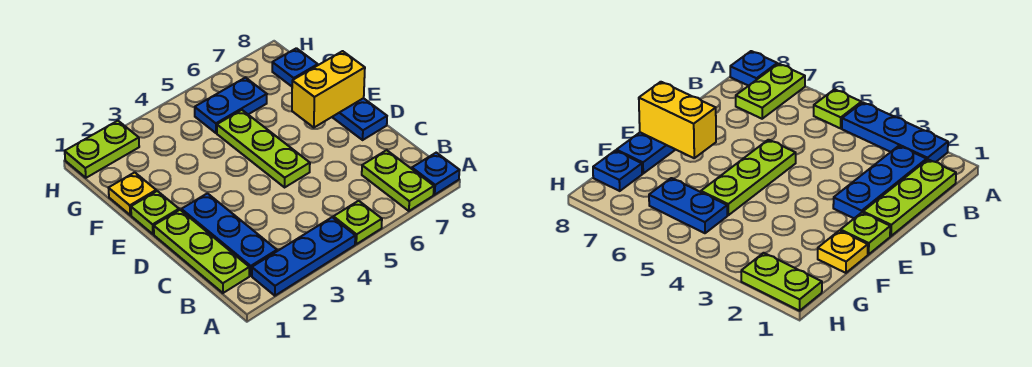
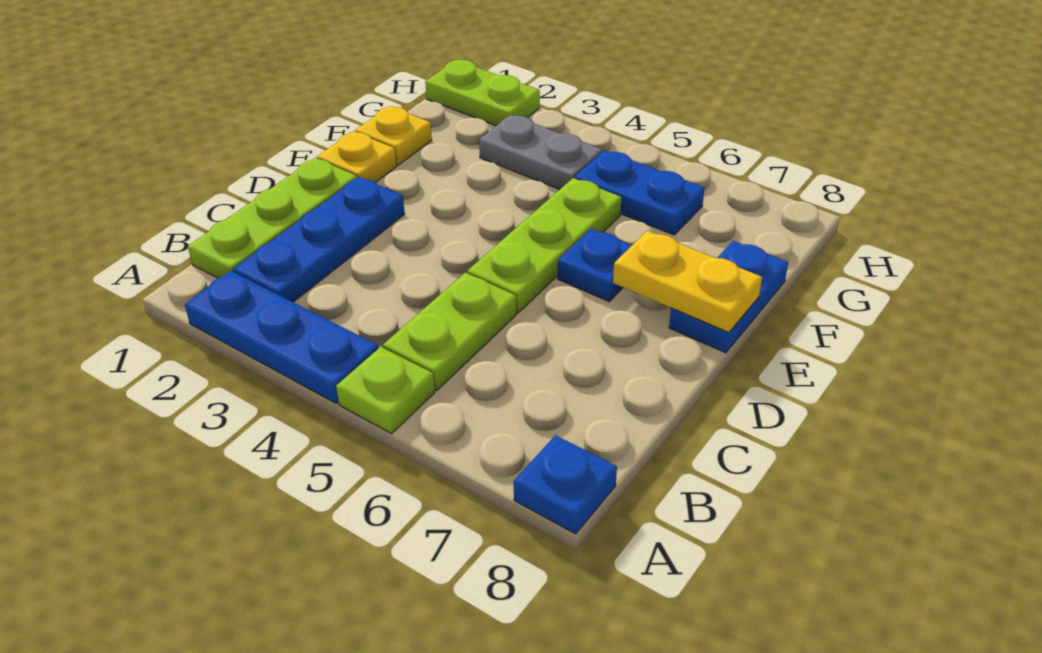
lime 1x2 plate [362,150,434,211] -> lime 1x2 plate moved to [383,273,516,391]
blue 1x3 plate [332,98,387,140] -> blue 1x2 plate [669,241,788,353]
lime 1x1 plate [131,191,179,234] -> yellow 1x1 plate [317,131,397,182]
yellow 1x2 brick [292,51,365,128] -> yellow 1x2 plate [613,231,762,333]
none -> grey 1x2 plate [479,115,602,189]
blue 1x1 plate [272,48,318,86] -> blue 1x1 plate moved to [558,229,632,301]

